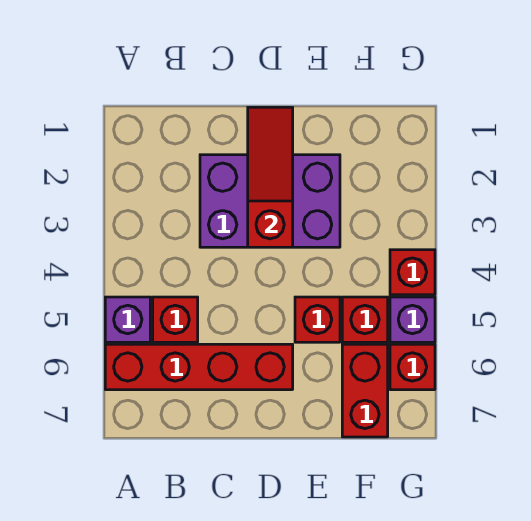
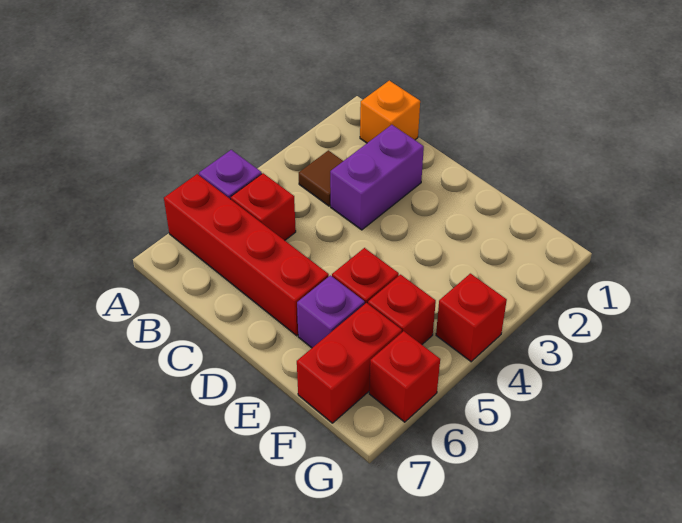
none -> orange 1x1 brick [360,81,420,143]
none -> brown 1x1 tile [299,150,343,206]
purple 2x3 brick [200,155,340,247] -> purple 1x2 brick [330,125,424,230]
red 1x3 slope [248,107,293,247] -> none
purple 1x1 brick [390,297,435,342] -> purple 1x1 brick moved to [297,275,365,348]

